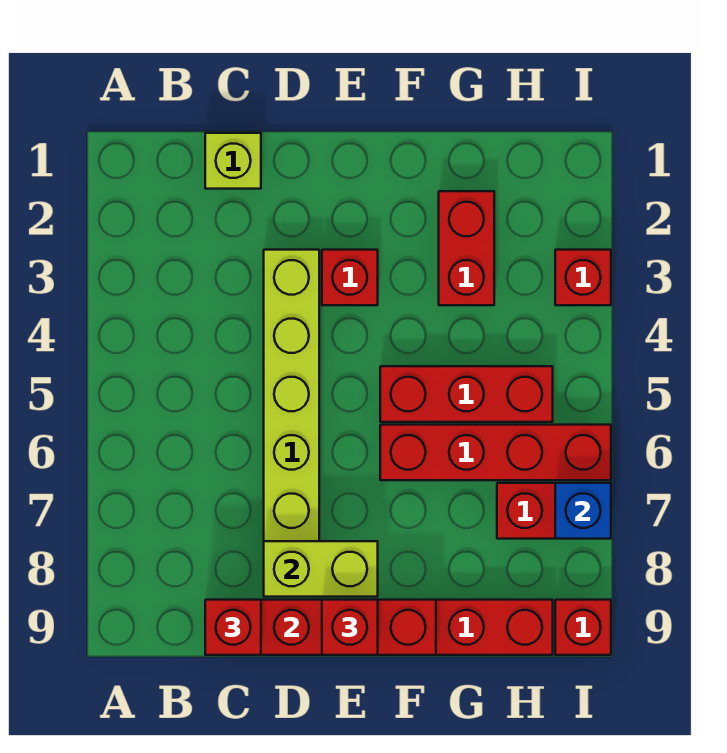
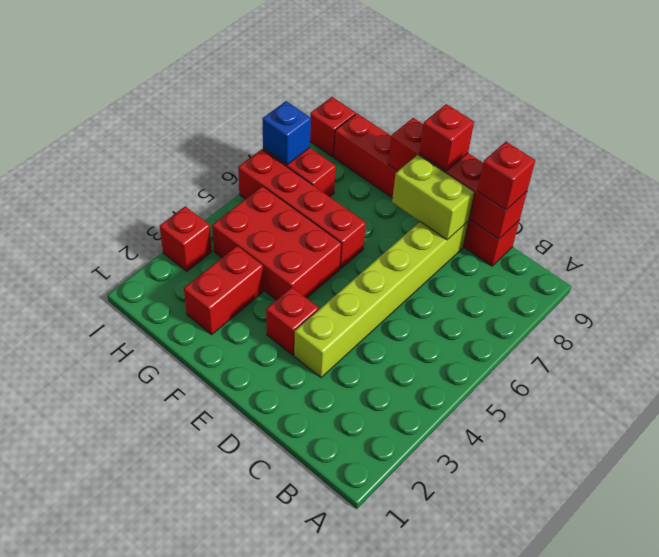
lime 1x1 brick [205,133,261,189] -> none
red 1x3 brick [380,366,553,422] -> red 2x3 brick [212,186,342,300]

